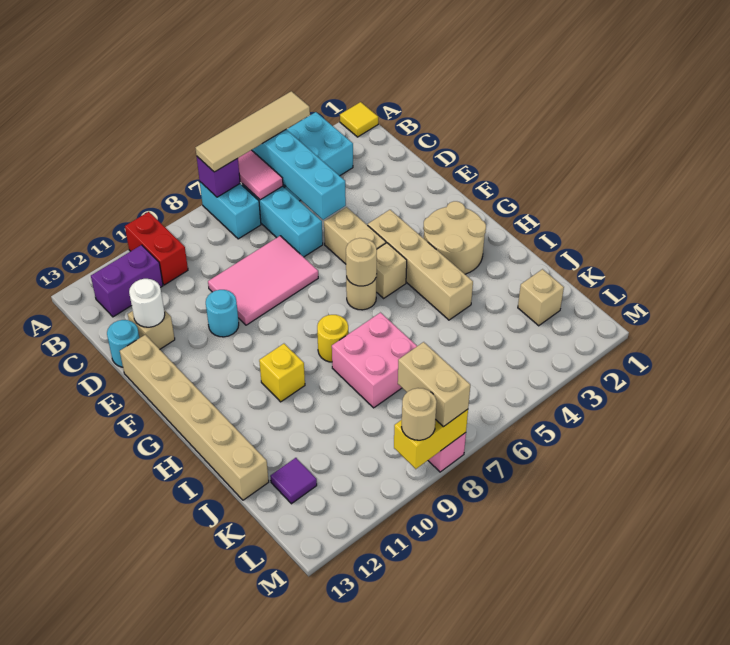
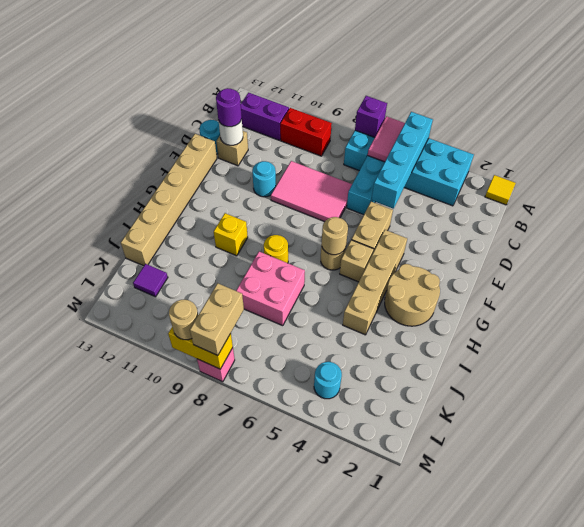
tan 1x4 tile [196,91,310,172] -> none
red 1x2 brick [125,212,188,285] -> red 1x2 brick turned to [280,108,332,156]
none -> purple 1x1 round brick [216,88,242,127]
tan 1x1 brick [518,269,564,326] -> none
none -> cyan 1x1 round brick [314,362,342,399]

